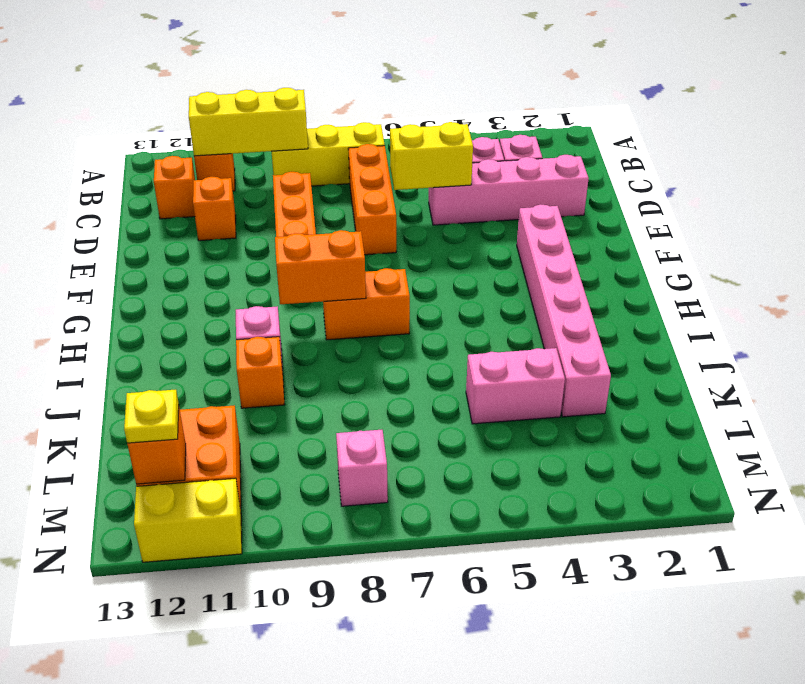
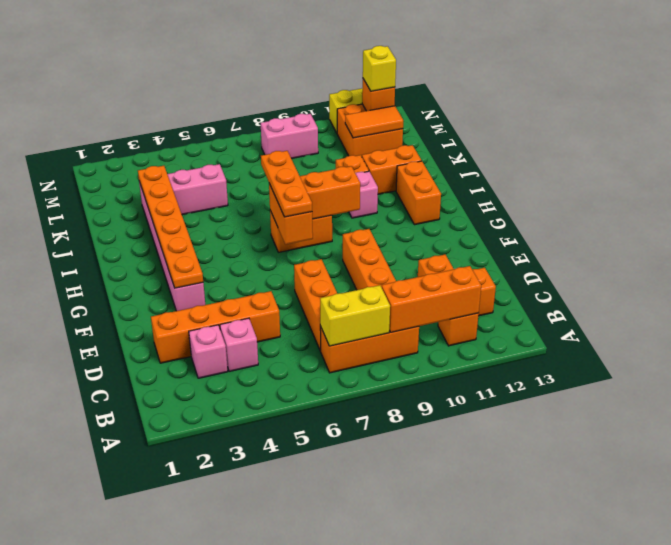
yellow 1x3 brick [271,122,385,186] -> orange 1x3 brick [320,326,419,373]
yellow 1x3 brick [189,88,308,156] -> orange 1x3 brick [382,266,481,332]
pink 1x4 brick [429,155,589,225] -> orange 1x4 brick [151,291,280,363]
yellow 1x2 brick [390,122,473,190] -> yellow 1x2 brick moved to [320,285,390,346]
none -> orange 1x6 plate [138,166,203,288]
none -> orange 1x2 brick [269,184,313,244]
none -> orange 1x3 plate [261,151,312,217]
none -> orange 1x2 brick [396,161,441,225]
none -> orange 1x2 brick [362,145,422,194]
none -> orange 1x2 tile [345,106,403,138]
pink 1x1 brick [336,430,388,506] -> pink 1x2 brick [261,114,318,159]
yellow 1x1 plate [124,390,179,443] -> yellow 1x1 brick [363,46,396,91]

